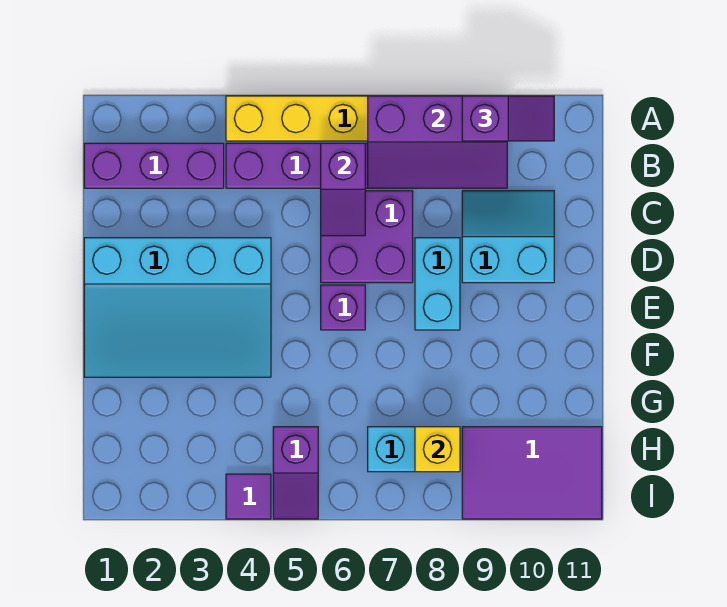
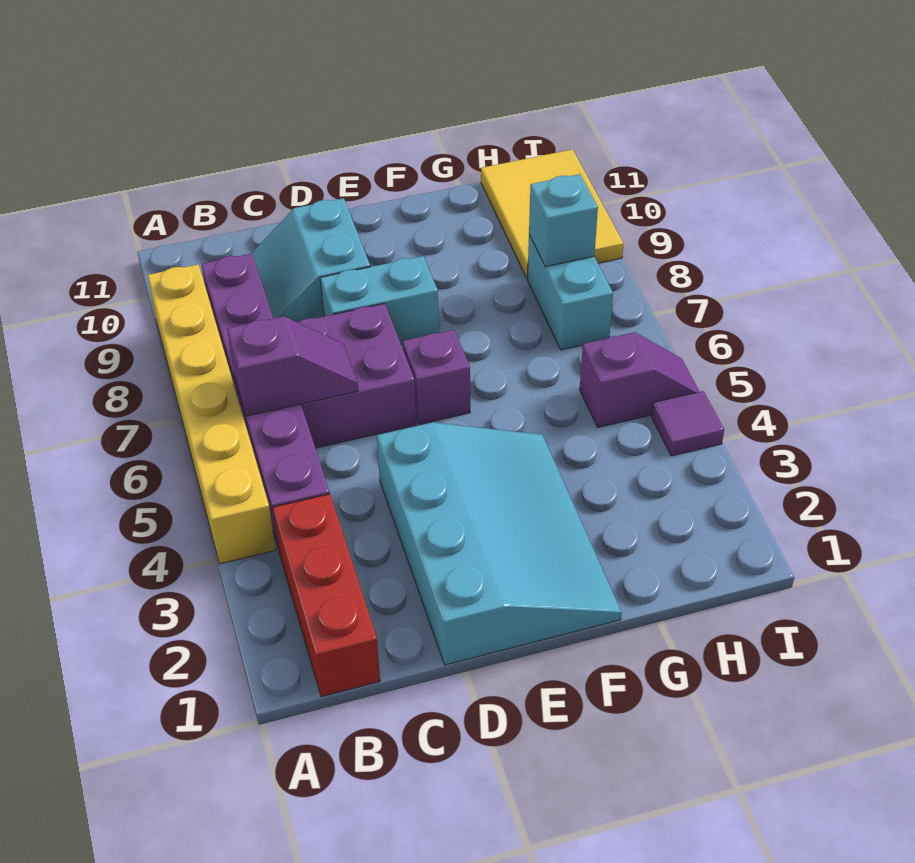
purple 2x3 slope [368,96,507,188] -> none
purple 1x2 slope [462,96,554,141] -> none
purple 1x3 brick [84,143,224,188] -> red 1x3 brick [273,494,380,697]
yellow 1x1 brick [415,427,460,472] -> cyan 1x1 brick [529,174,598,267]
purple 2x3 tile [462,427,602,519] -> yellow 2x3 tile [481,149,624,278]

